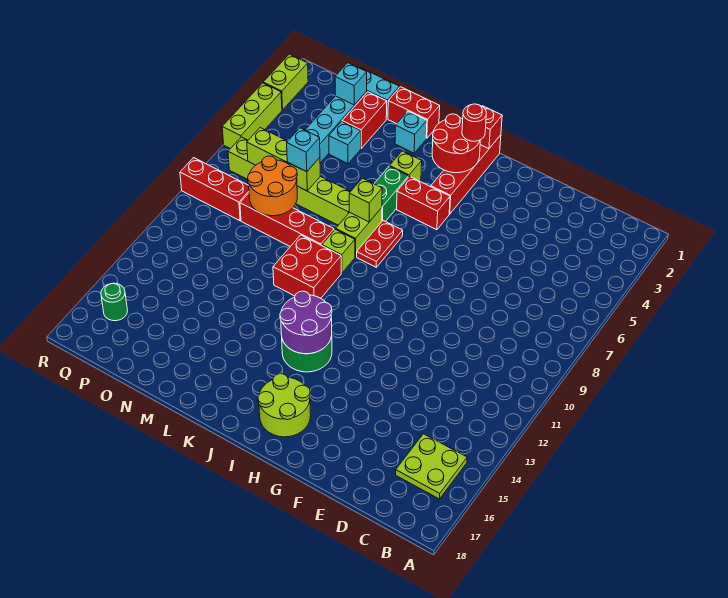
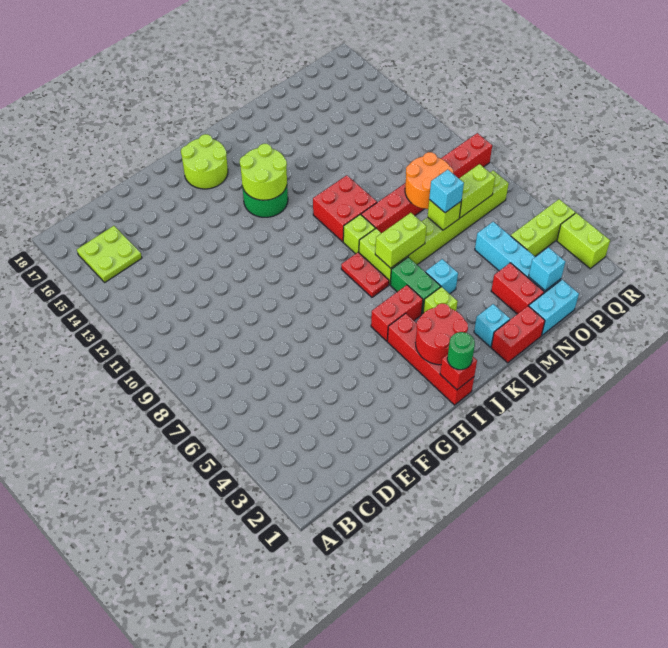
red 1x1 round brick [462,104,486,141] -> none
purple 2x2 round brick [280,291,332,354] -> lime 2x2 round brick [240,144,287,200]
lime 1x1 brick [349,178,382,222] -> lime 1x2 brick [375,213,427,268]
cyan 1x1 brick [329,121,361,164] -> cyan 1x1 brick moved to [426,259,458,294]
green 1x1 round brick [101,283,128,321] -> green 1x1 round brick moved to [447,332,475,370]
lime 1x3 brick [222,83,282,149] -> lime 1x3 brick turned to [511,199,575,256]

